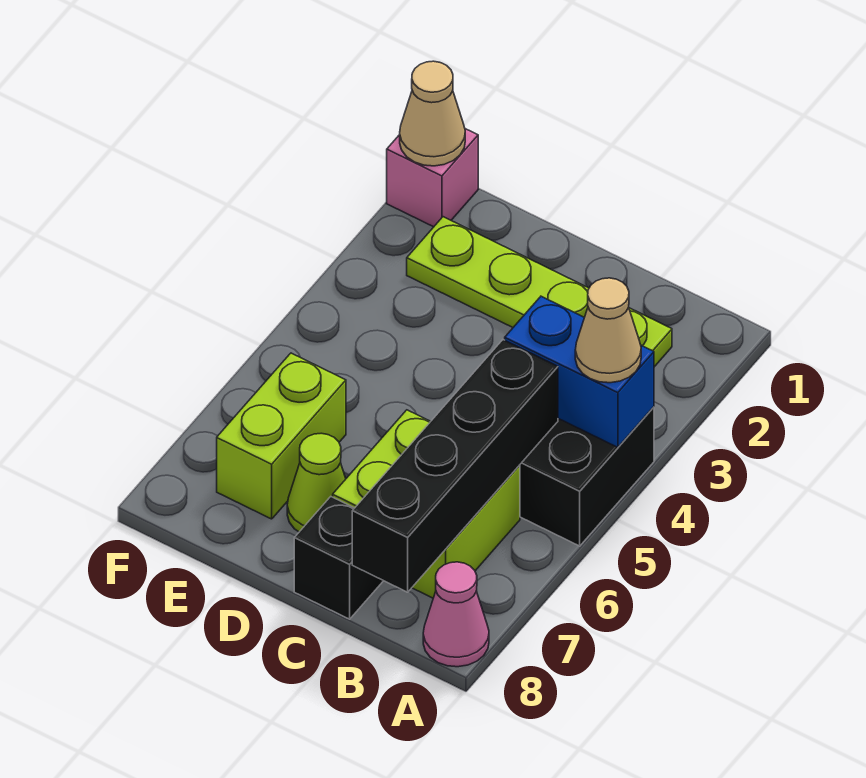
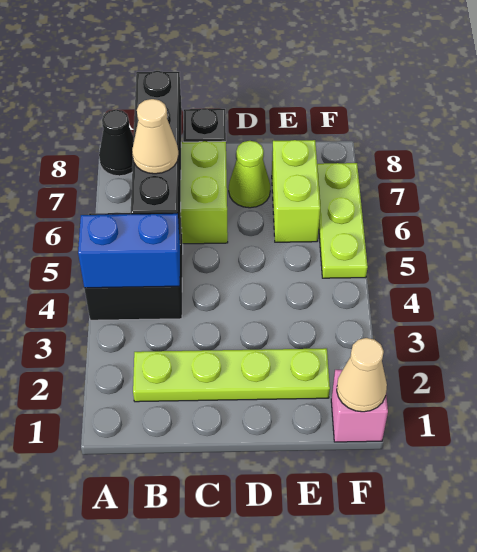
tan 1x1 cone [575,278,641,383] -> tan 1x1 cone moved to [132,99,178,174]
pink 1x1 cone [423,562,489,667] -> black 1x1 cone [99,109,134,176]
none -> lime 1x3 plate [317,163,368,278]

